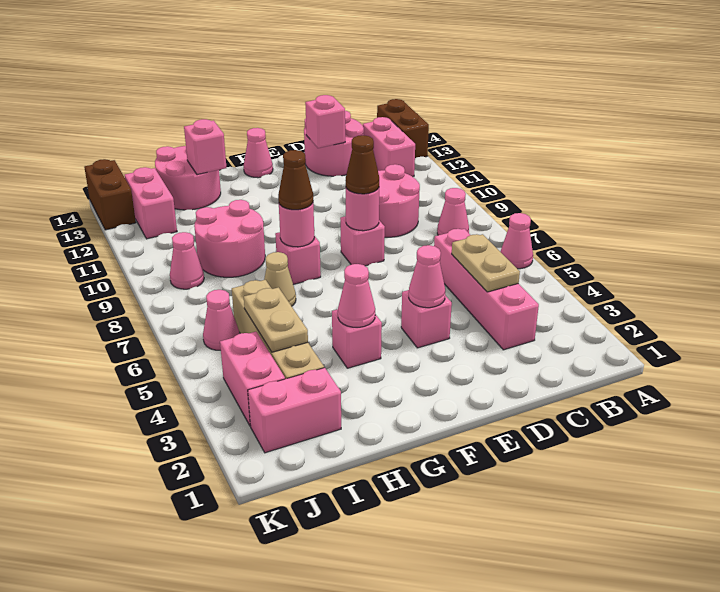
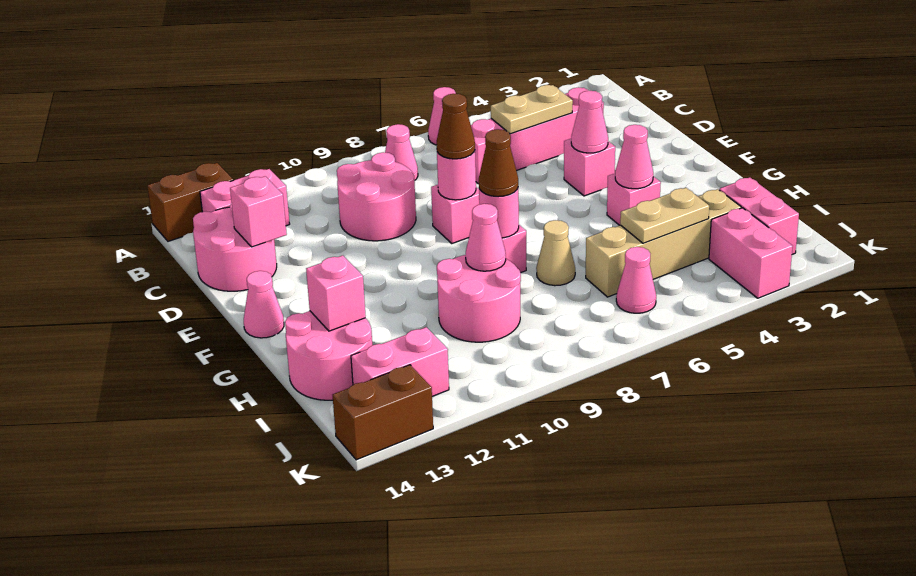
pink 1x2 brick [220,332,285,426] -> pink 1x2 brick turned to [709,208,793,298]
pink 1x1 cone [170,232,204,289] -> pink 1x1 cone moved to [466,204,506,271]

